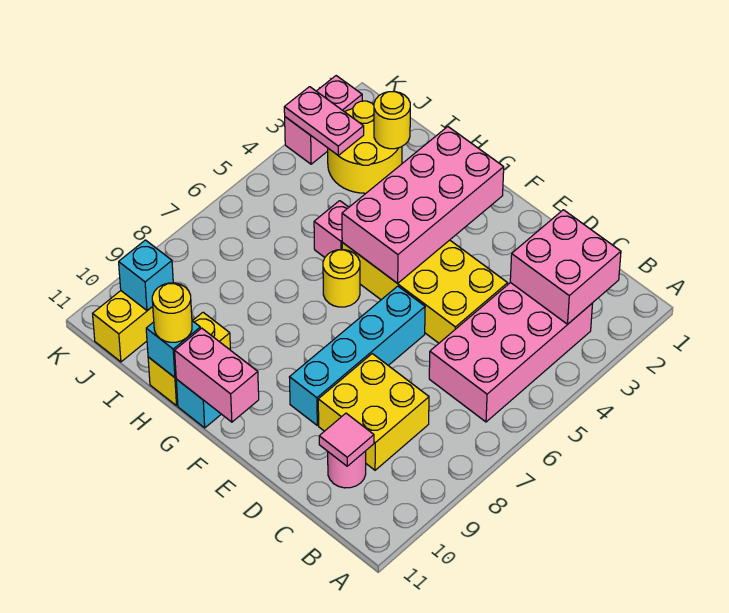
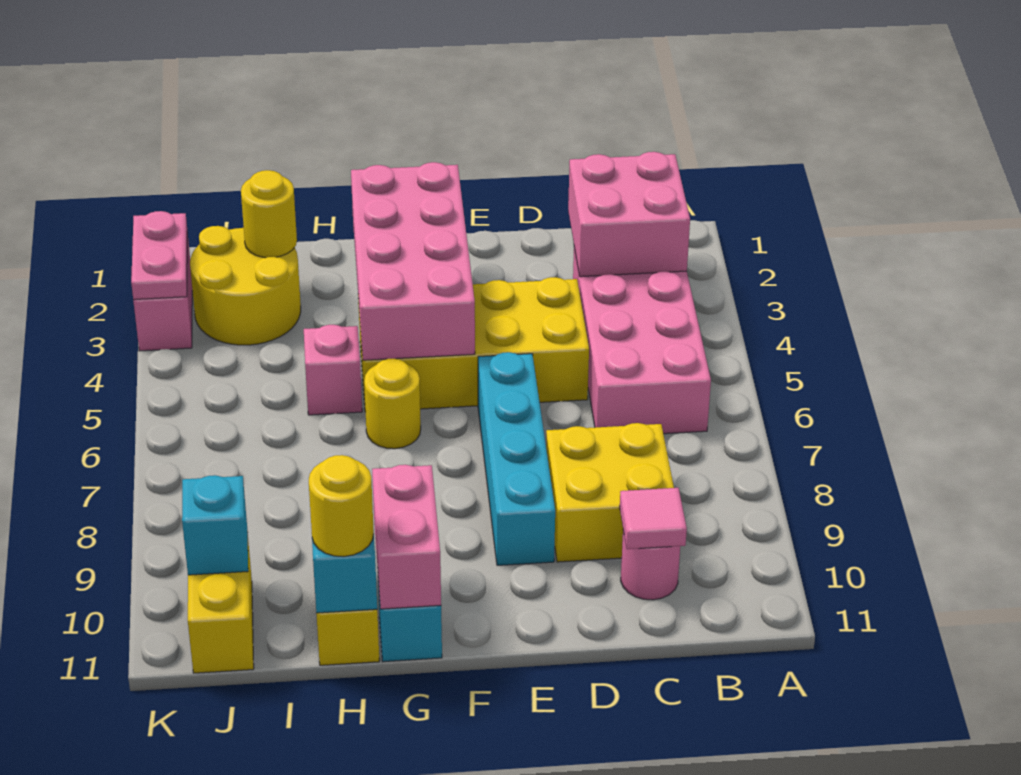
pink 1x2 brick [175,328,259,422] -> pink 1x2 brick turned to [372,465,441,609]
pink 1x2 plate [284,87,364,156] -> pink 1x2 plate turned to [131,211,187,300]

